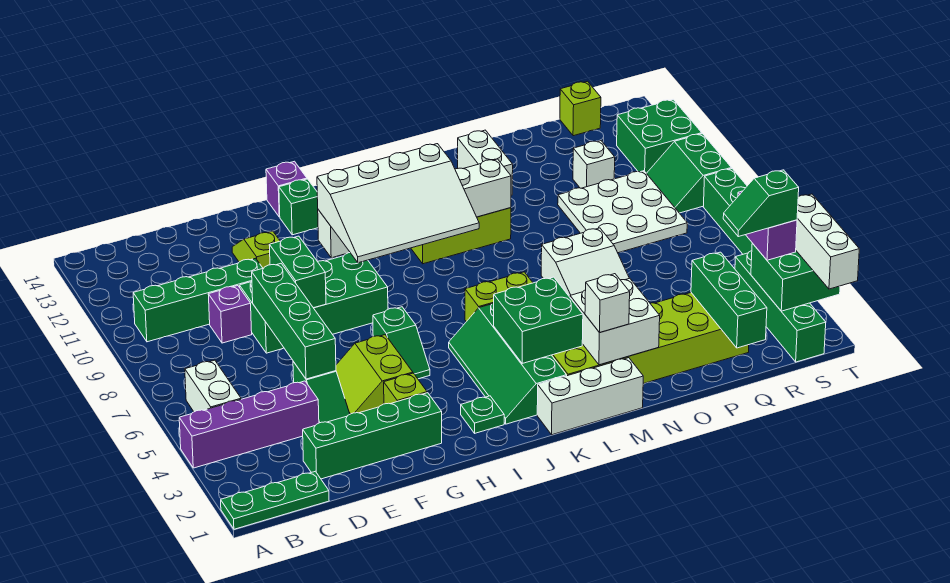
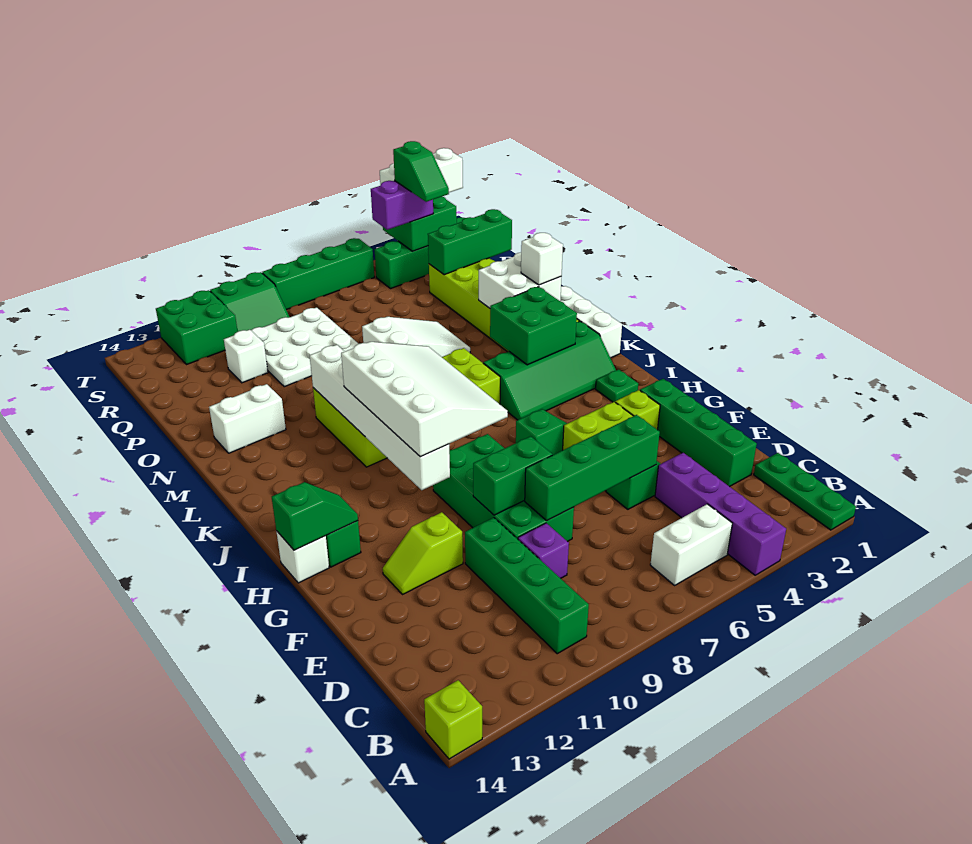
none -> green 1x2 slope [272,482,358,550]
purple 1x1 brick [266,161,307,217] -> white 1x1 brick [276,531,329,583]
lime 1x1 brick [560,81,601,136] -> lime 1x1 brick moved to [424,680,482,759]

